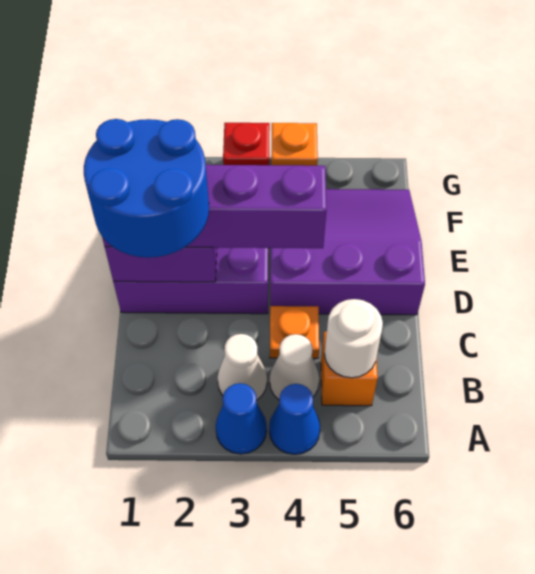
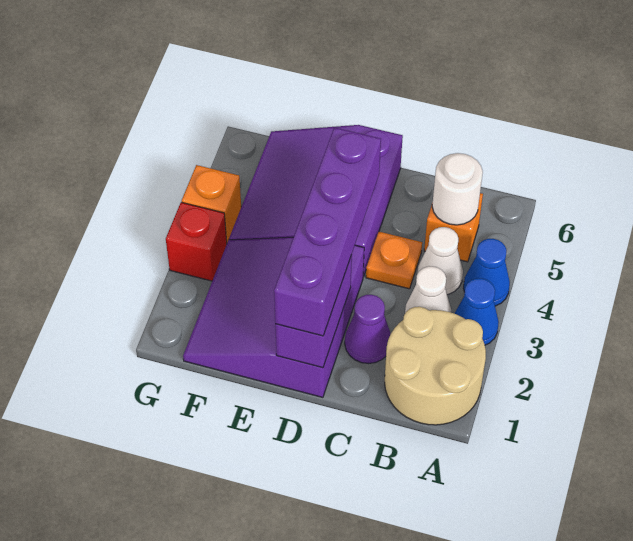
none -> tan 2x2 round brick [385,307,486,425]
blue 2x2 round brick [84,119,209,258] -> none
none -> purple 1x1 cone [345,295,391,364]

